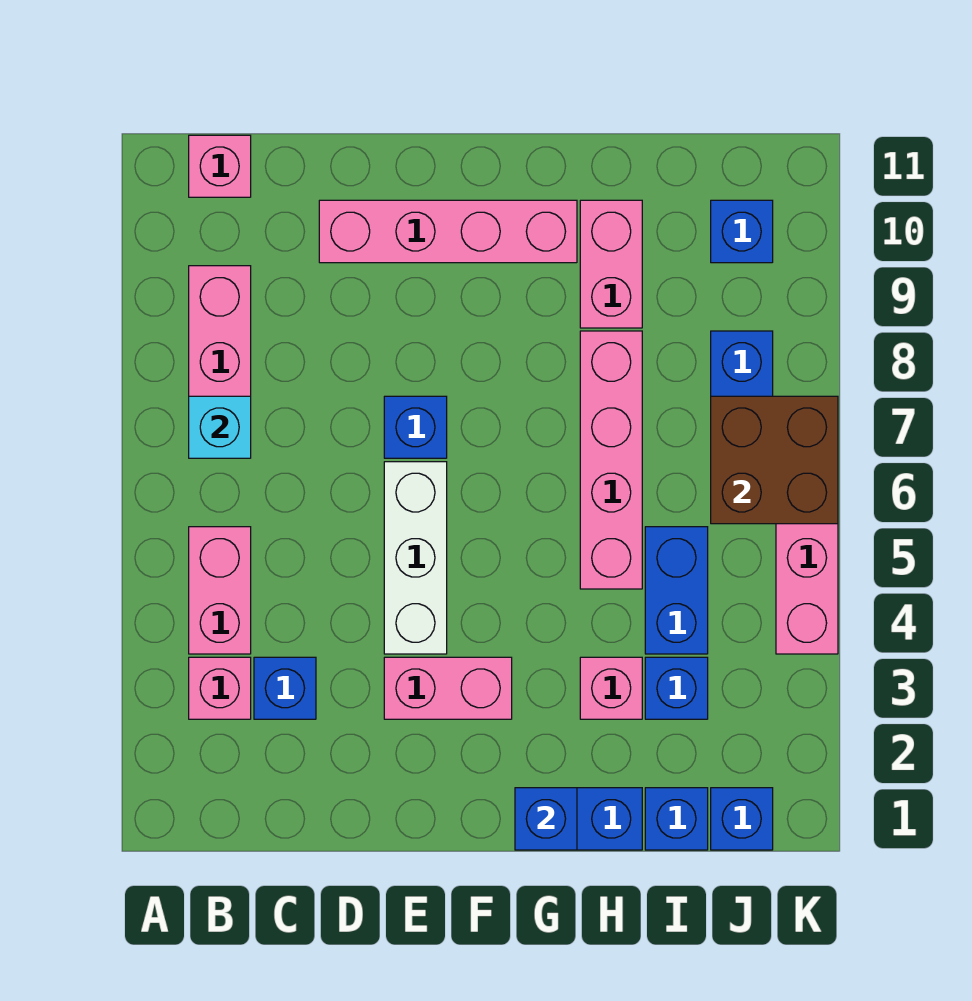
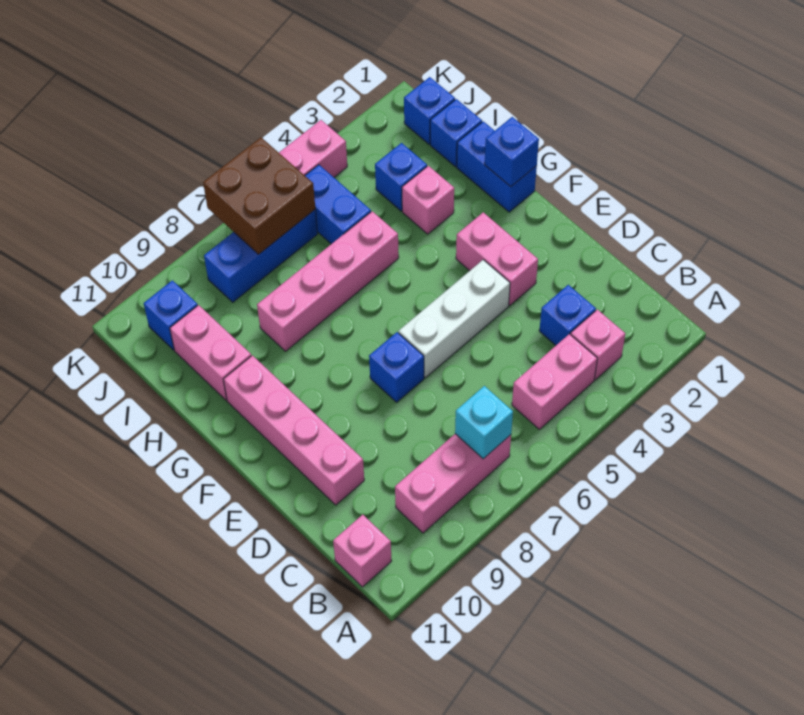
pink 1x2 brick [580,200,642,328] -> pink 1x2 brick turned to [170,305,251,400]
blue 1x2 brick [645,527,708,654] -> blue 1x2 brick turned to [305,165,371,244]

